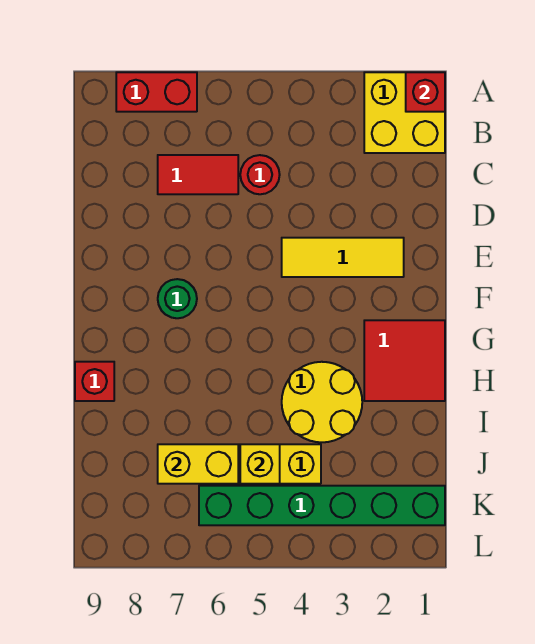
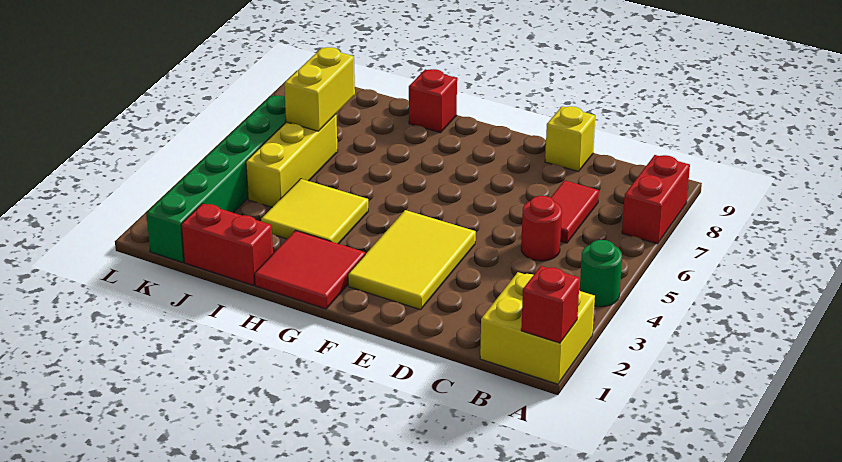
yellow 1x3 tile [282,238,404,277] -> yellow 2x3 tile [348,210,476,310]
green 1x1 round brick [158,279,197,318] -> green 1x1 round brick moved to [580,240,622,307]
yellow 2x2 round brick [282,362,362,442] -> yellow 2x2 tile [261,179,368,244]
none -> red 1x2 brick [181,203,273,285]
yellow 1x1 brick [240,444,280,484] -> yellow 1x1 brick moved to [545,106,595,171]

